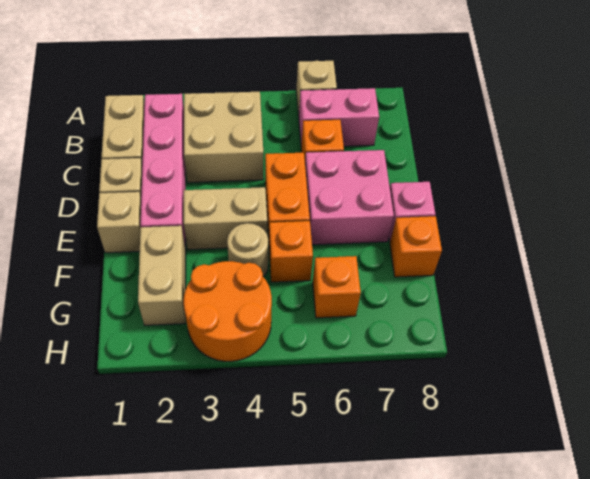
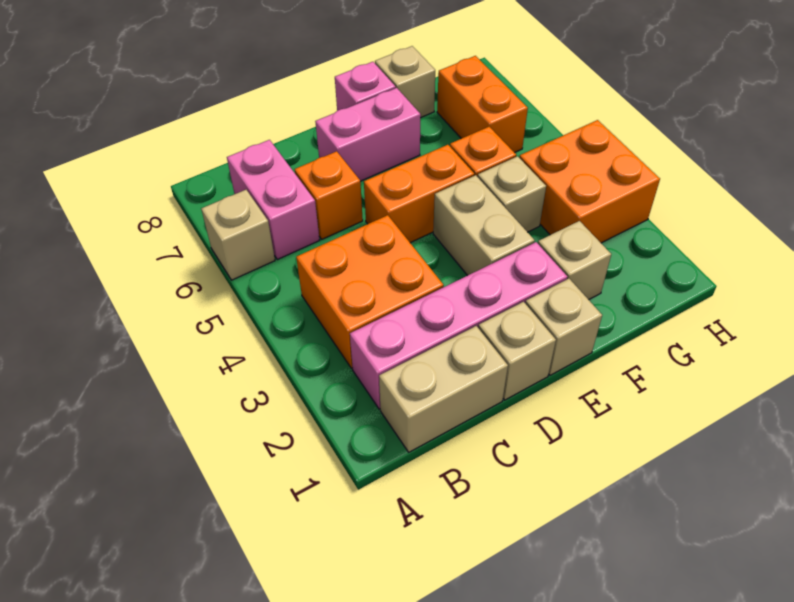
tan 2x2 brick [184,92,263,183] -> orange 2x2 brick [296,215,444,368]
pink 2x2 brick [305,150,394,245] -> pink 1x2 brick [315,88,421,181]
tan 1x2 brick [138,226,186,325] -> tan 1x1 brick [538,221,611,300]
tan 1x1 round brick [227,223,268,277] -> tan 1x1 brick [478,156,546,232]
orange 1x1 brick [390,216,442,277] -> tan 1x1 brick [375,46,436,118]
orange 2x2 round brick [184,261,272,361] -> orange 2x2 brick [519,120,660,243]
orange 1x1 brick [313,256,361,318] -> orange 1x2 brick [437,56,528,153]

